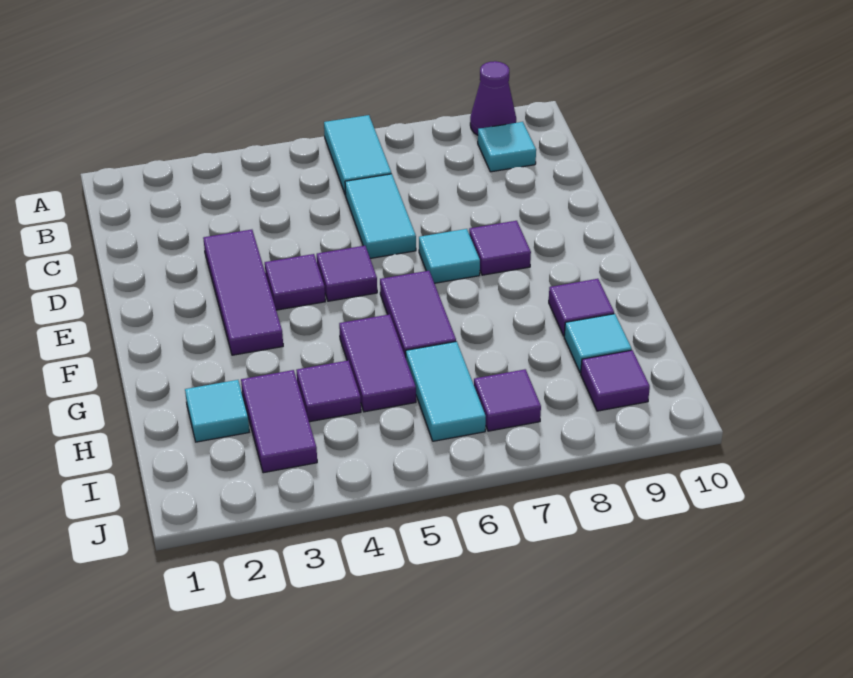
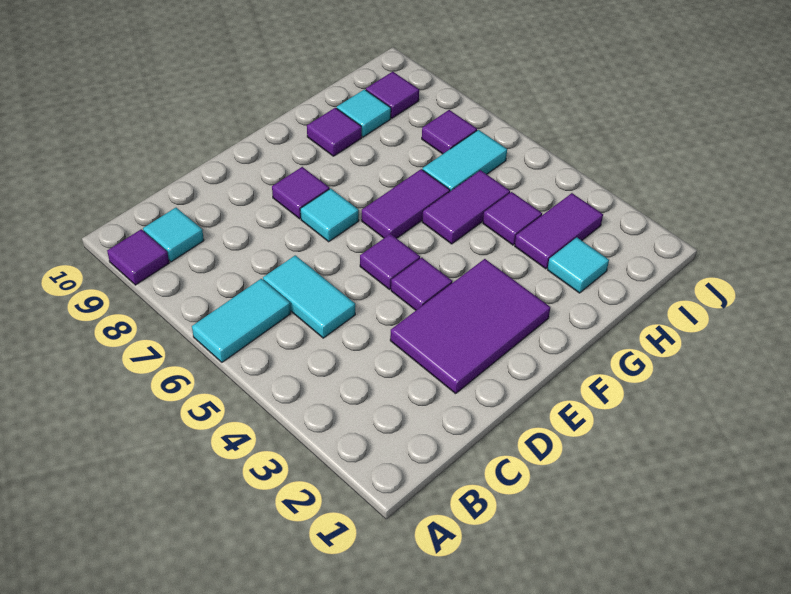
purple 1x1 cone [470,61,516,135] -> purple 1x1 tile [107,229,169,285]
cyan 1x2 tile [345,174,416,258] -> cyan 1x2 tile turned to [263,255,355,338]
purple 1x3 tile [203,230,283,355] -> purple 2x3 tile [390,259,550,394]

